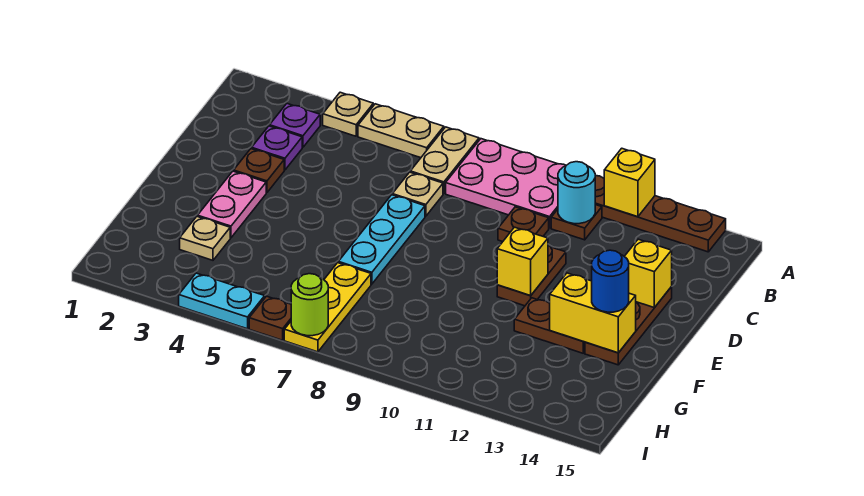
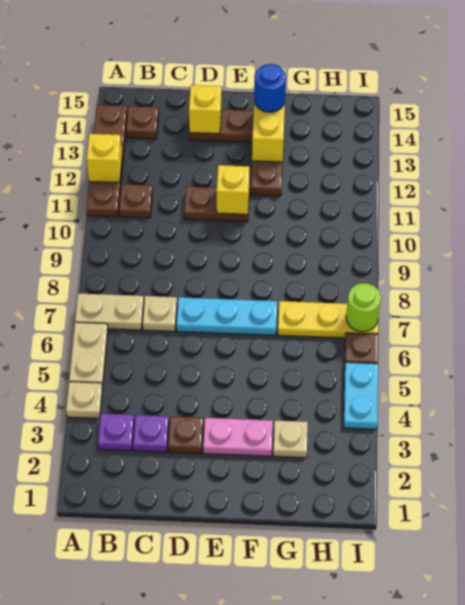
pink 2x3 plate [446,139,566,228] -> none
cyan 1x1 round brick [558,162,595,224] -> none
brown 1x1 plate [498,207,549,242] -> brown 1x1 plate moved to [126,106,159,139]

